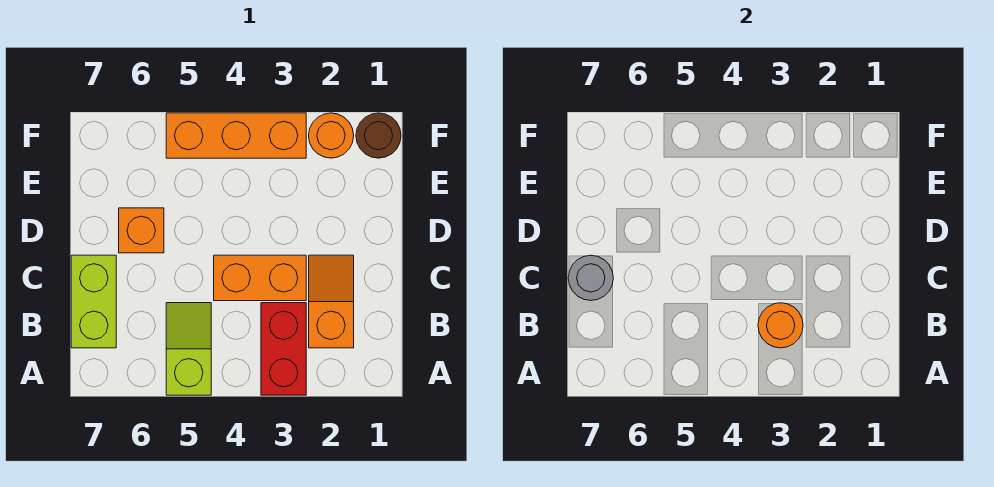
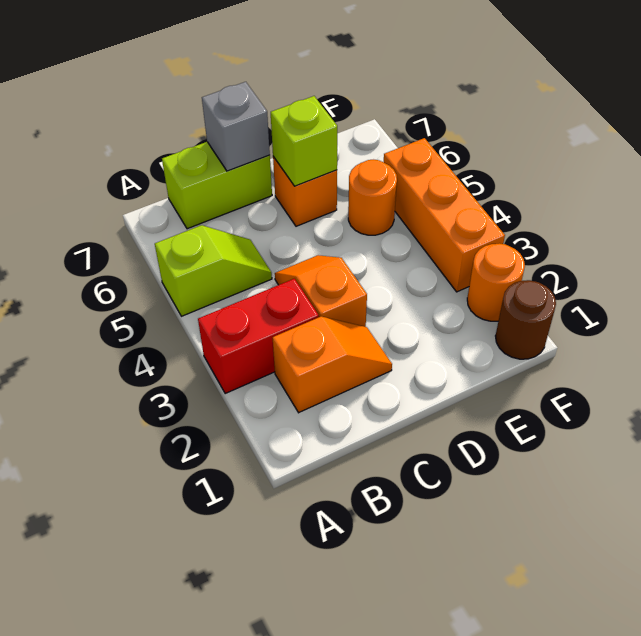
orange 1x1 round brick [758,303,803,348] -> orange 1x1 round brick moved to [348,160,397,235]
orange 1x2 brick [214,255,306,301] -> orange 1x2 slope [275,255,367,327]
grey 1x1 round brick [568,255,613,300] -> grey 1x1 brick [202,82,270,171]
none -> lime 1x1 brick [271,96,337,186]

